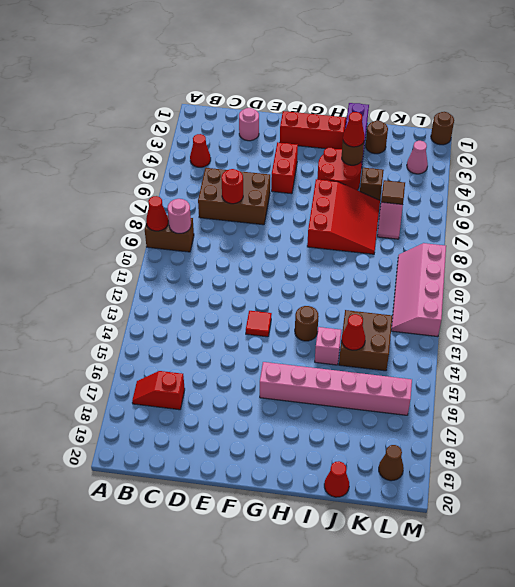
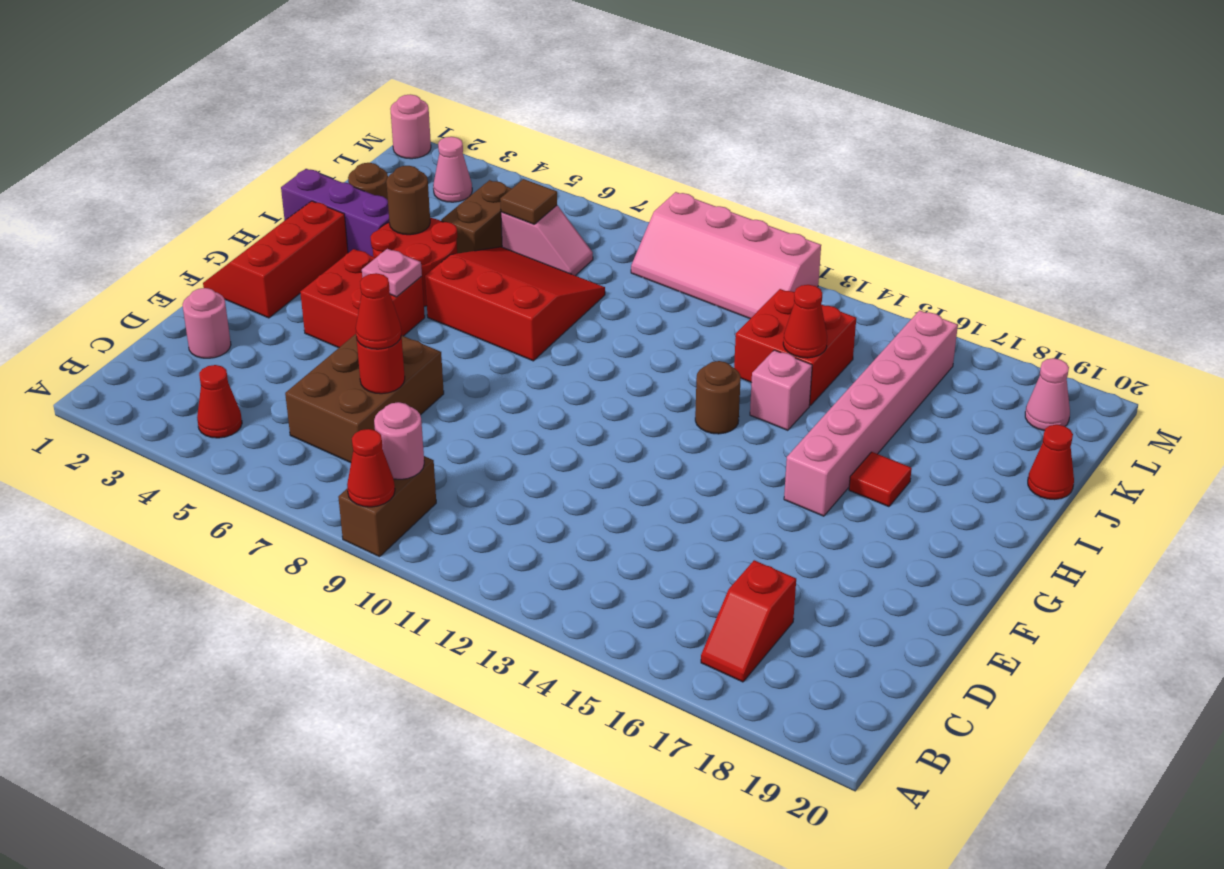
red 1x2 brick [271,142,298,194] -> red 2x2 brick [300,249,425,348]
red 1x1 tile [246,311,272,337] -> red 1x1 tile moved to [849,452,912,507]
none -> pink 1x1 plate [362,249,422,297]
red 1x1 cone [343,112,365,147] -> red 1x1 cone moved to [356,273,401,349]
brown 1x1 brick [360,168,384,200] -> brown 1x2 brick [441,180,512,254]
brown 2x2 brick [339,310,393,371] -> red 2x2 brick [734,289,856,406]
brown 1x1 cone [379,445,404,481] -> pink 1x1 cone [1025,358,1070,431]
brown 1x1 round brick [431,112,454,145] -> pink 1x1 round brick [390,94,431,159]

